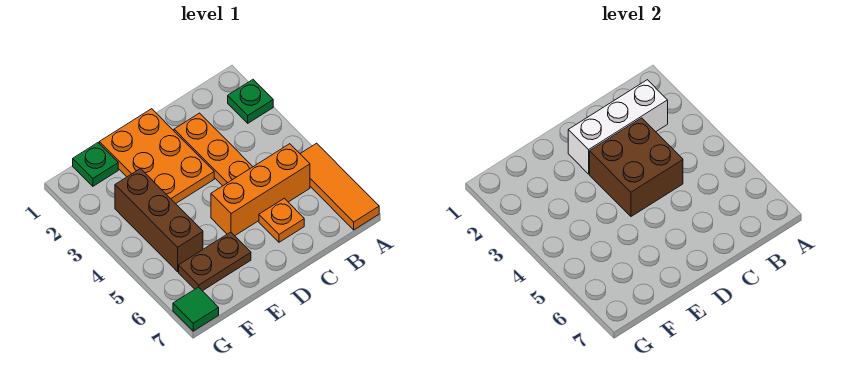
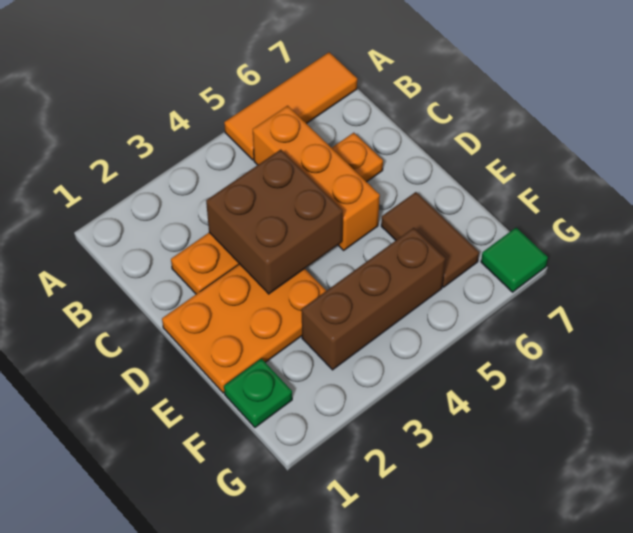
green 1x1 plate [228,80,273,123] -> none
white 1x3 brick [568,80,668,174] -> none
brown 1x2 plate [179,232,251,291] -> brown 1x2 tile [381,192,479,287]

